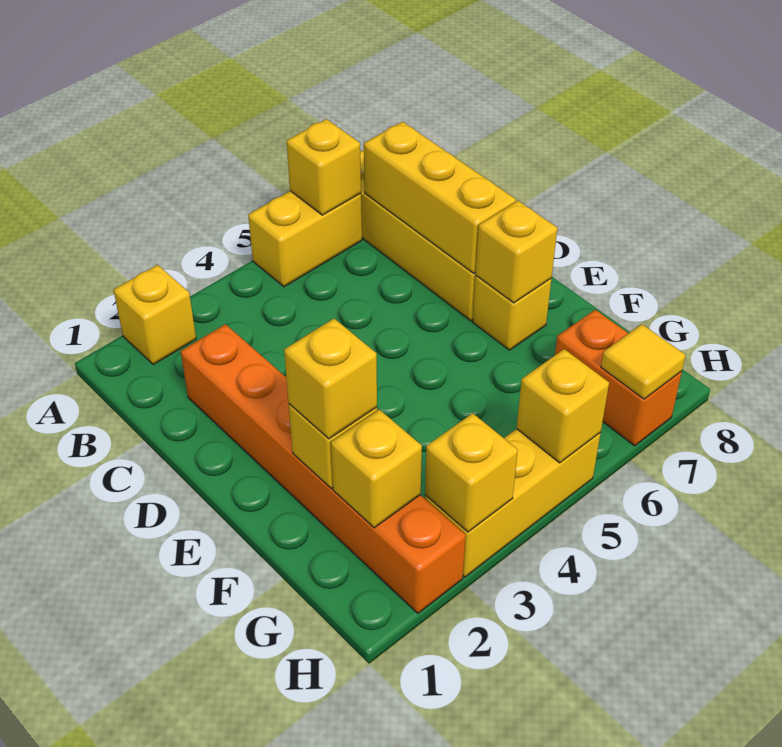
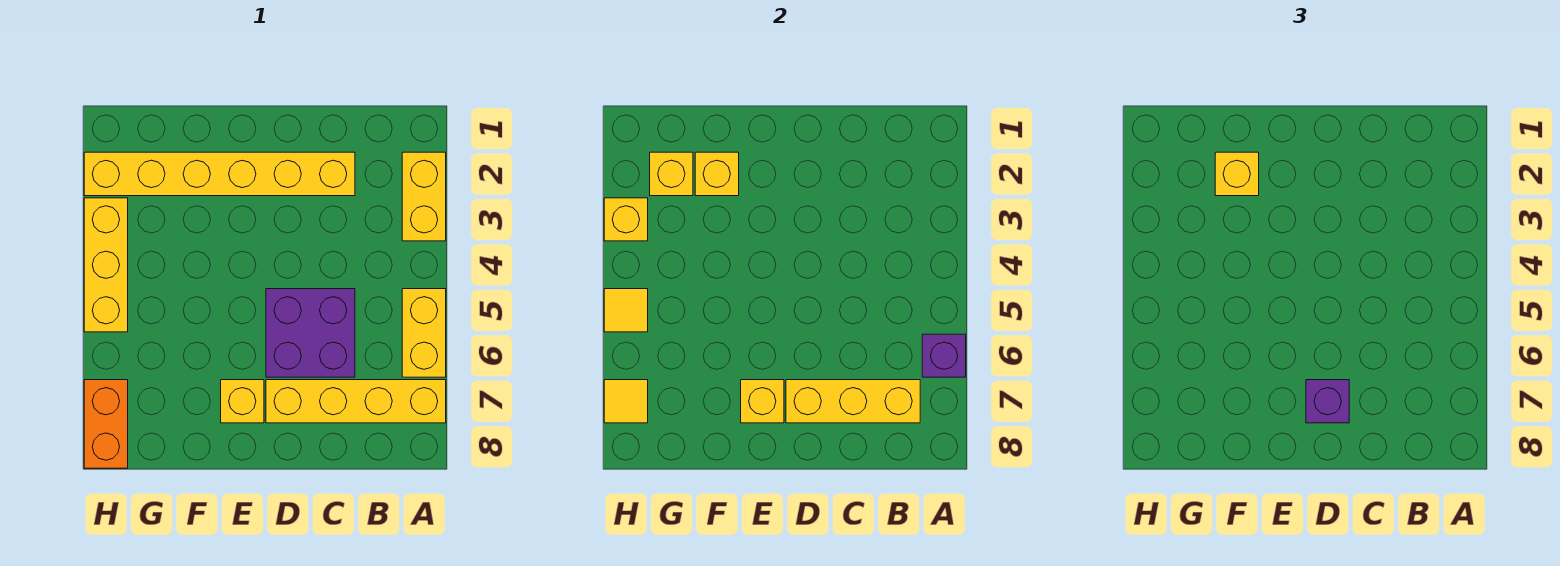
yellow 1x1 brick [113,265,196,365] -> yellow 1x2 brick [402,152,446,241]
yellow 1x1 brick [287,119,361,215] -> purple 1x1 brick [922,334,966,377]
orange 1x6 brick [181,324,466,613] -> yellow 1x6 brick [84,152,355,196]
none -> purple 2x2 brick [266,289,355,377]
none -> purple 1x1 brick [1306,380,1349,423]
orange 1x2 brick [555,310,682,446] -> orange 1x2 brick turned to [84,380,128,468]
yellow 1x1 brick [517,349,609,463] -> yellow 1x1 tile [604,289,648,332]

